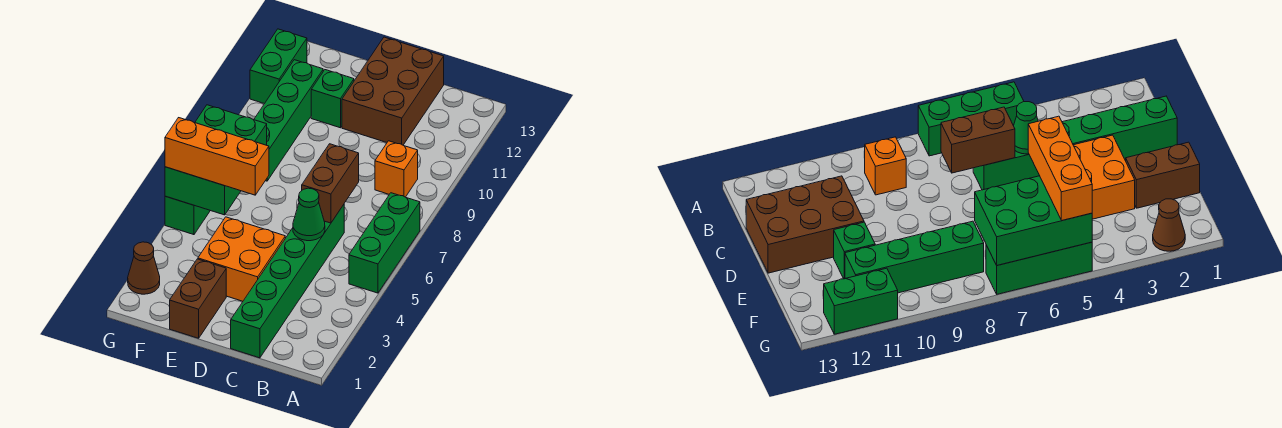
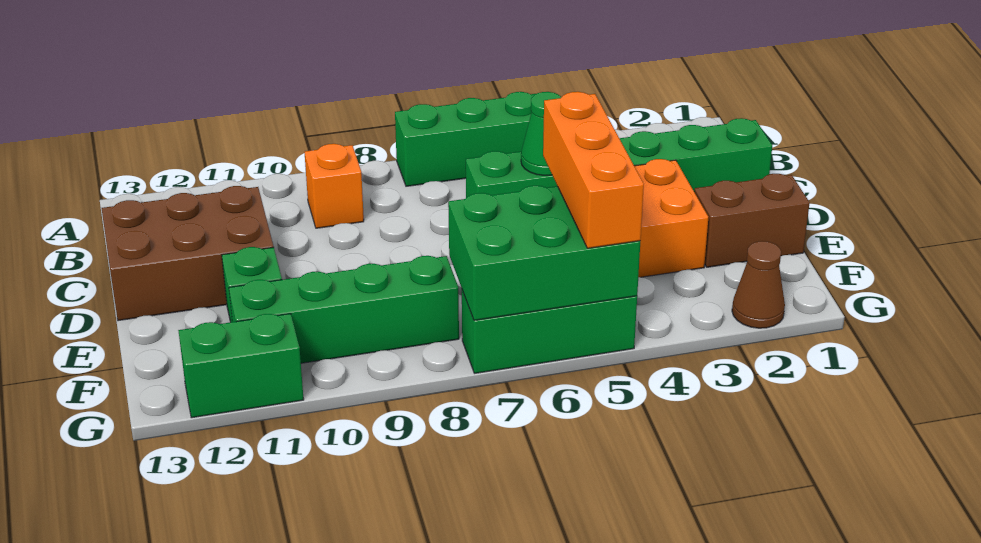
brown 1x2 brick [302,144,359,223] -> none

